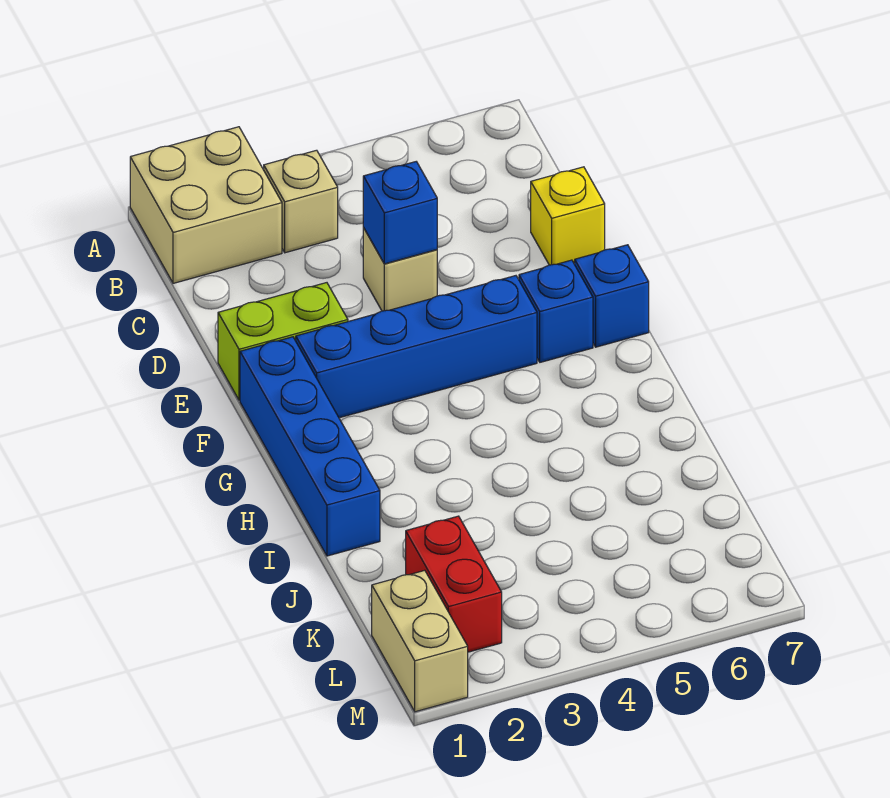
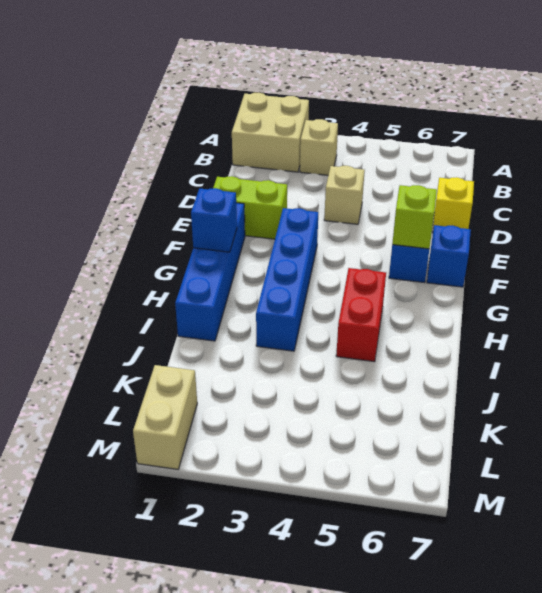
blue 1x1 brick [363,162,437,264] -> blue 1x1 brick moved to [191,188,237,252]
blue 1x4 brick [296,276,537,418] -> blue 1x4 brick turned to [256,208,318,351]
none -> lime 1x1 brick [392,185,437,249]
red 1x2 brick [406,516,502,652] -> red 1x2 brick moved to [336,268,386,362]

